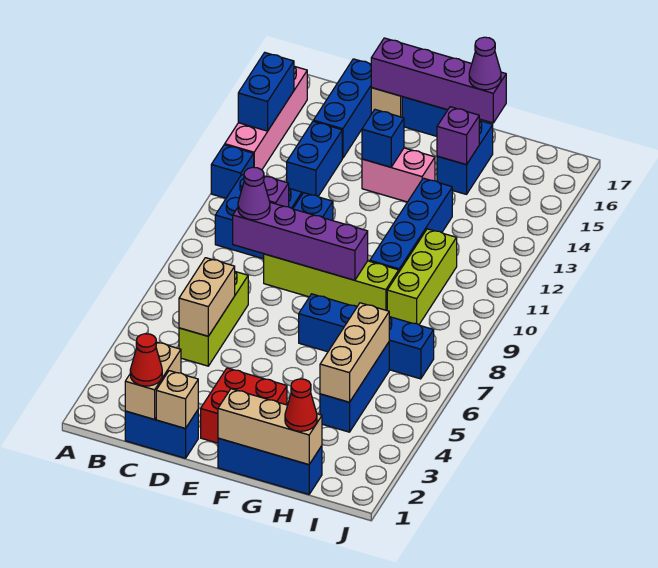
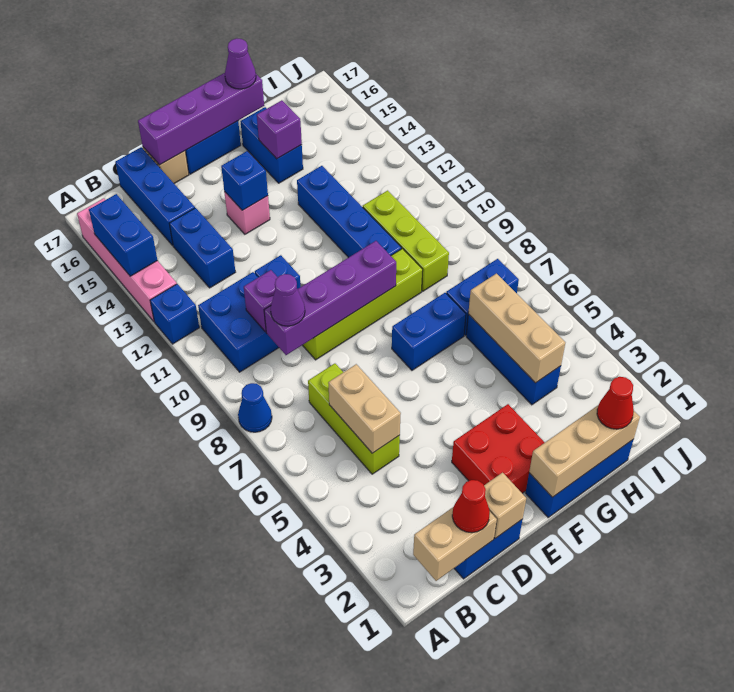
none -> blue 1x1 cone [238,383,272,432]
tan 1x2 brick [125,342,181,419] -> tan 1x2 brick turned to [413,508,497,581]
pink 1x2 brick [362,148,435,202] -> pink 1x1 brick [224,191,270,234]

